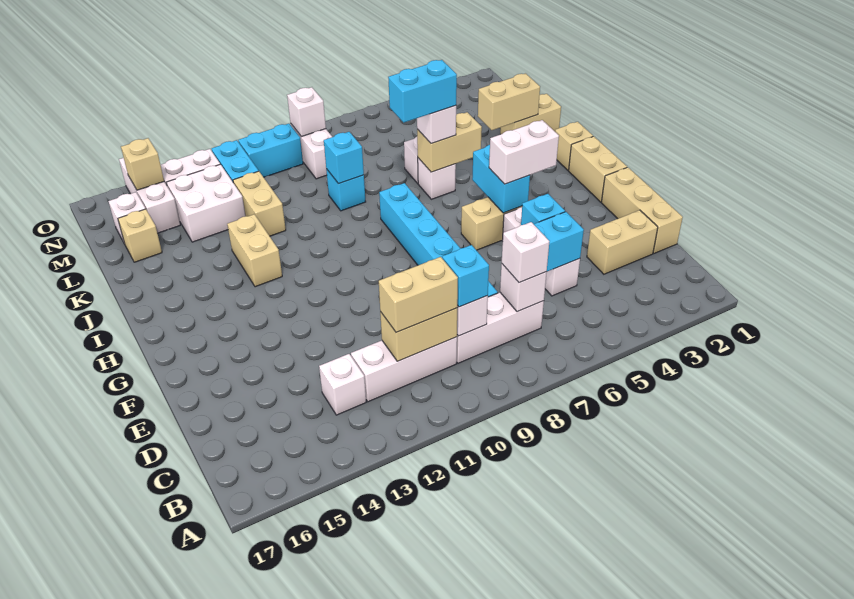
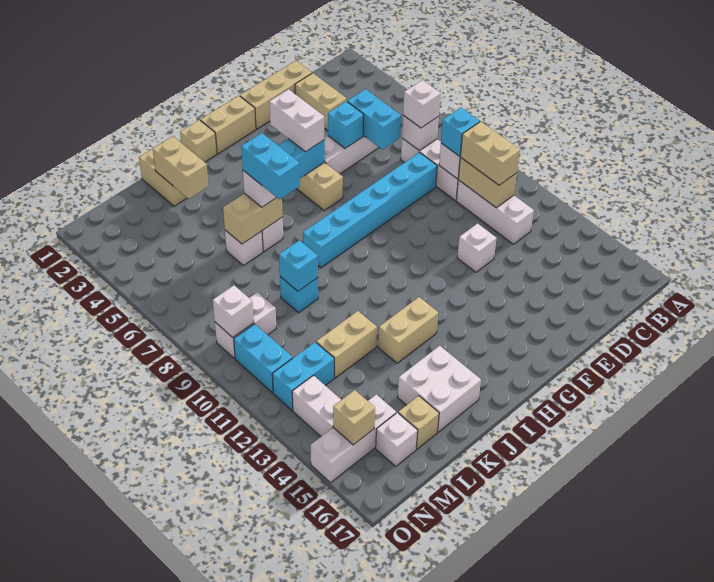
white 1x1 brick [319,354,366,415] -> white 1x1 brick moved to [457,224,497,272]
tan 1x2 brick [417,112,482,172] -> tan 1x2 brick turned to [223,193,283,244]
white 2x2 brick [166,164,246,242] -> white 2x2 brick moved to [398,346,481,432]

